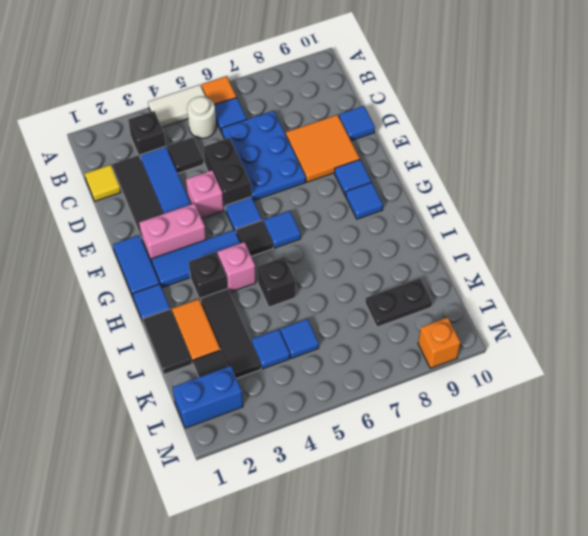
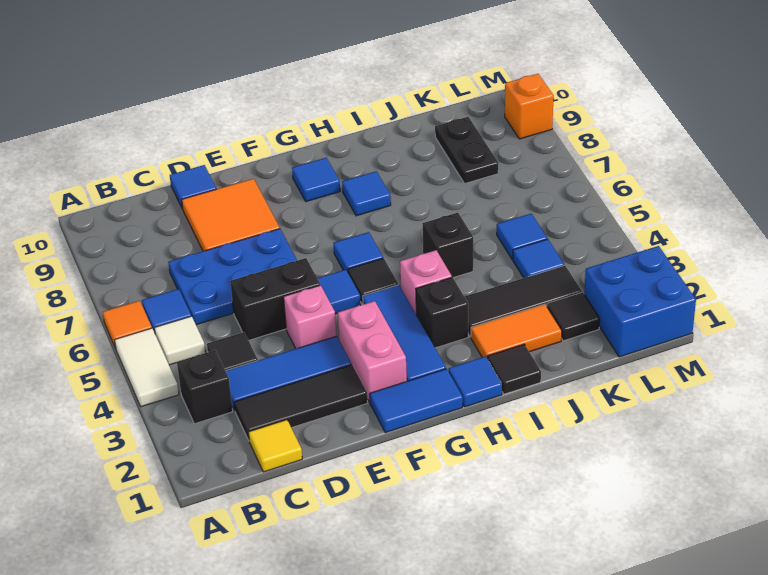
white 1x1 round brick [187,96,216,138] -> white 1x1 tile [154,316,206,365]
blue 1x1 tile [335,160,371,196] -> blue 1x1 tile moved to [342,171,391,216]
black 1x2 tile [143,309,192,374] -> black 1x1 tile [488,344,541,394]
blue 1x2 brick [172,366,243,428] -> blue 2x2 brick [584,246,696,357]

